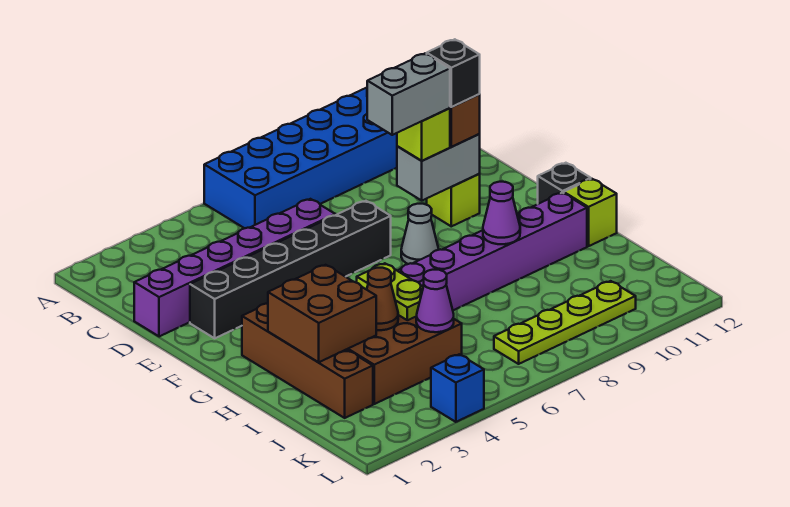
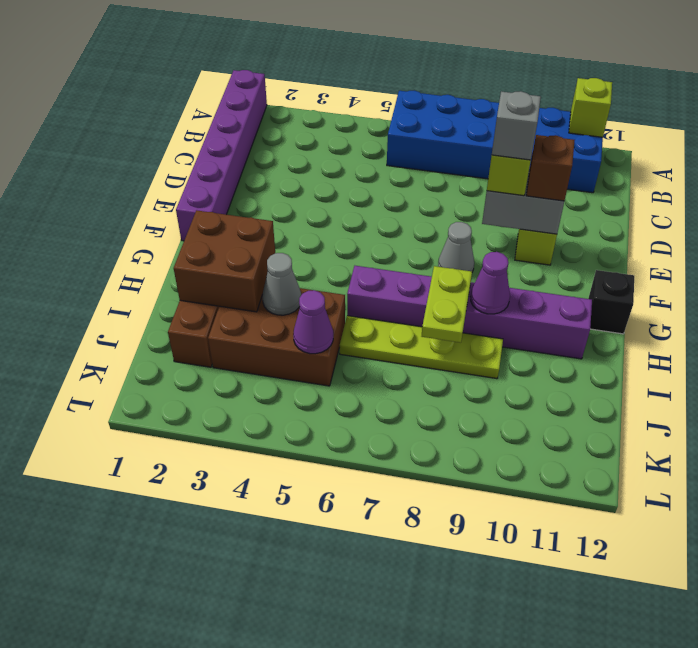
purple 1x6 brick [134,199,335,337] -> purple 1x6 brick turned to [176,70,267,241]
black 1x6 brick [190,201,391,338] -> none
grey 1x2 brick [367,53,450,135] -> grey 1x1 brick [492,91,541,160]
black 1x1 brick [427,39,480,107] -> none
lime 1x2 plate [357,263,423,320] -> lime 1x2 plate moved to [422,266,472,343]
lime 1x1 brick [564,179,617,246] -> lime 1x1 brick moved to [569,78,612,137]
brown 1x1 cone [367,268,398,330] -> grey 1x1 cone [262,253,301,315]
lime 1x4 plate [494,281,636,364] -> lime 1x4 plate moved to [340,316,503,379]
blue 1x1 brick [431,354,484,422] -> none

